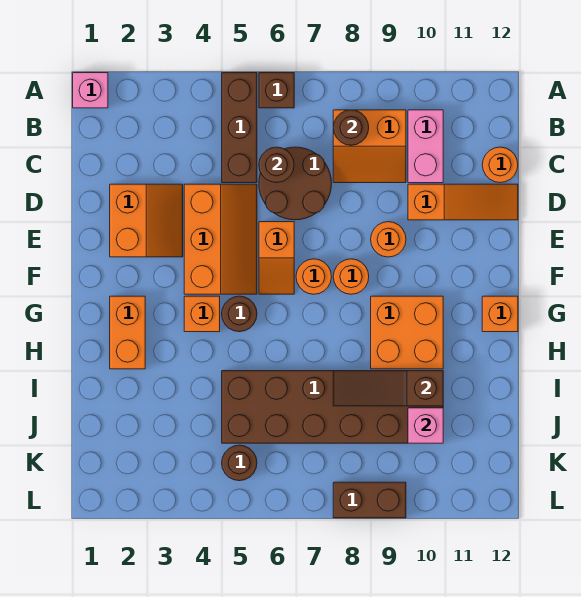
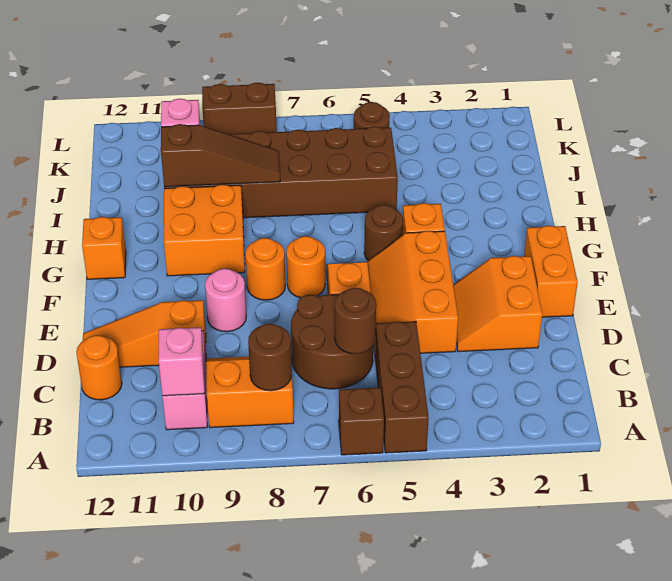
pink 1x1 brick [73,73,108,108] -> pink 1x1 brick moved to [159,327,204,396]
orange 1x1 round brick [371,222,406,257] -> pink 1x1 round brick [205,269,246,332]
orange 1x2 brick [110,296,145,369] -> orange 1x2 brick moved to [524,226,578,317]

